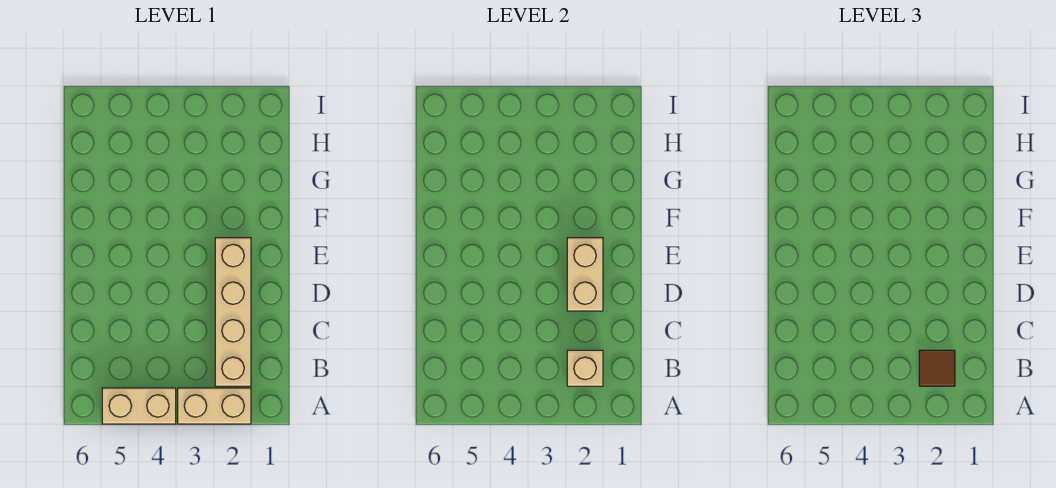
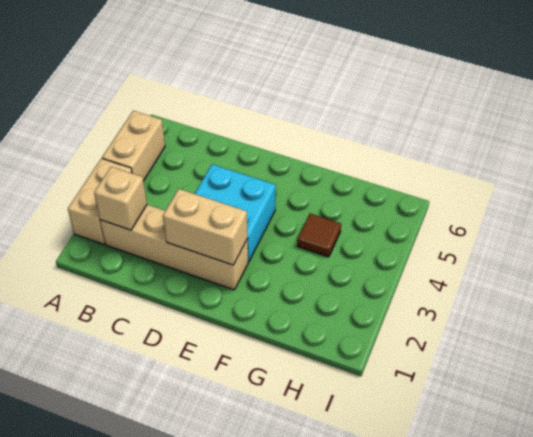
brown 1x1 tile [919,350,955,386] -> brown 1x1 tile moved to [297,214,341,257]
none -> cyan 2x2 brick [195,164,276,262]

